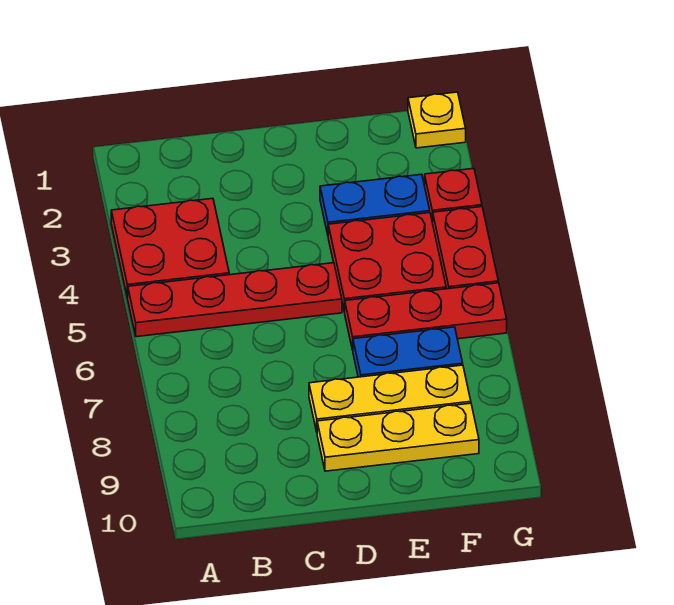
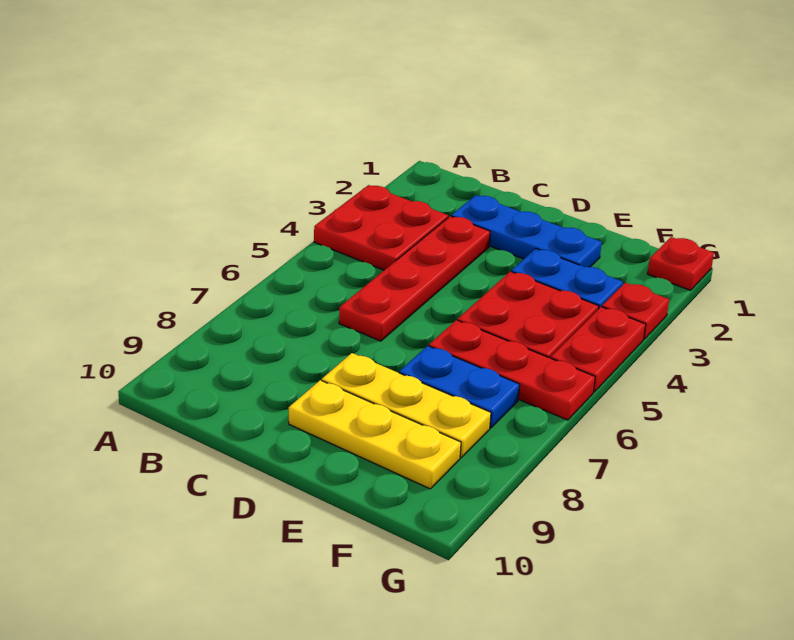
red 1x4 plate [128,263,342,337] -> red 1x4 plate turned to [339,216,490,341]
none -> blue 1x3 plate [451,195,602,267]
yellow 1x1 plate [408,92,466,148] -> red 1x1 plate [648,237,714,290]

